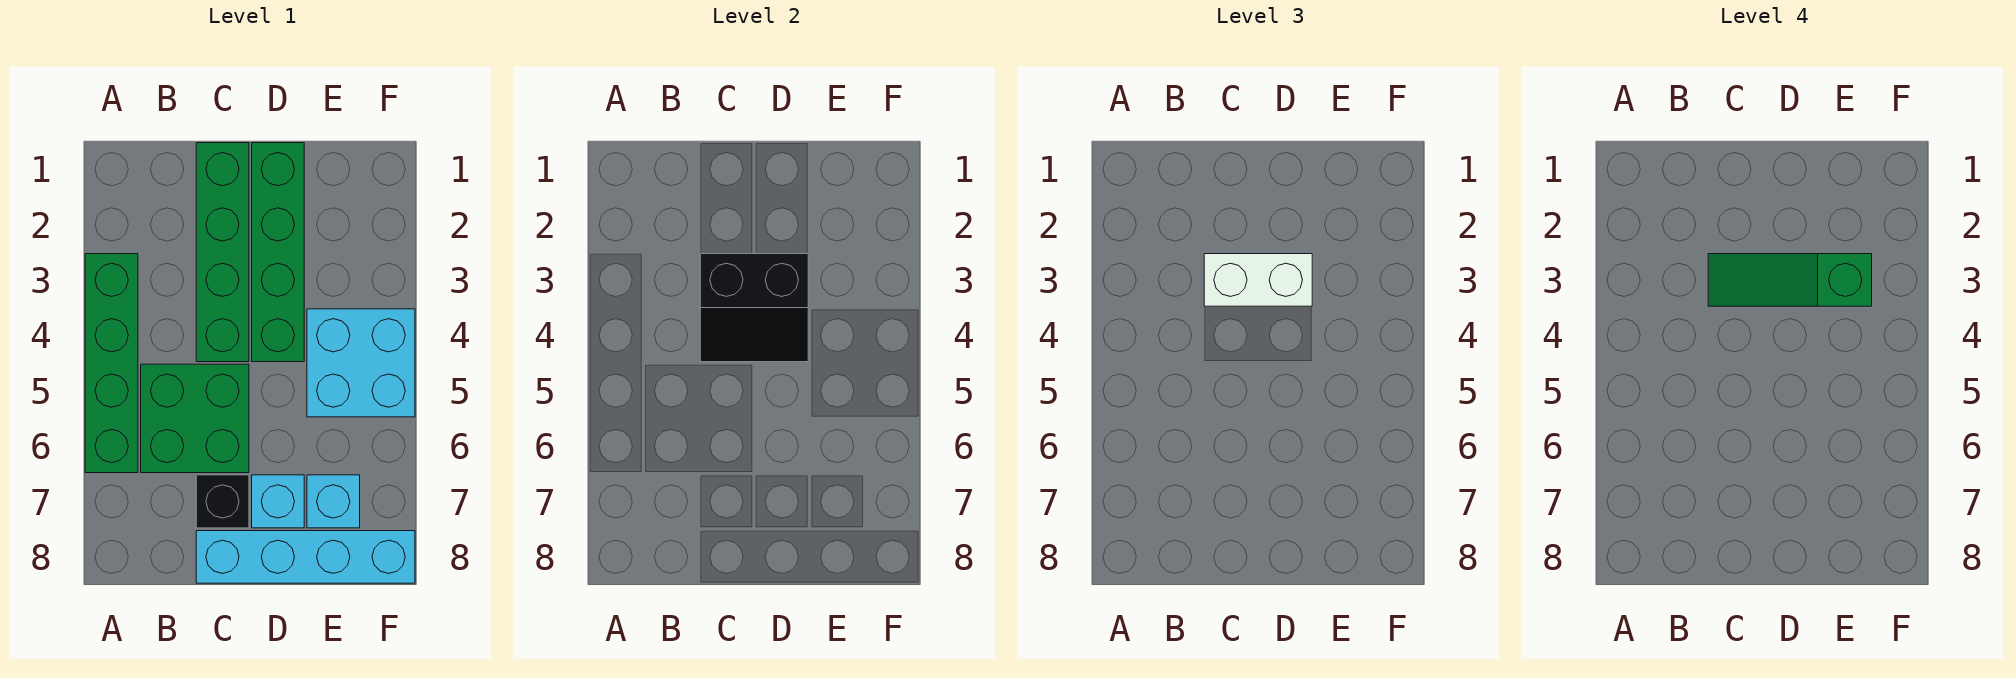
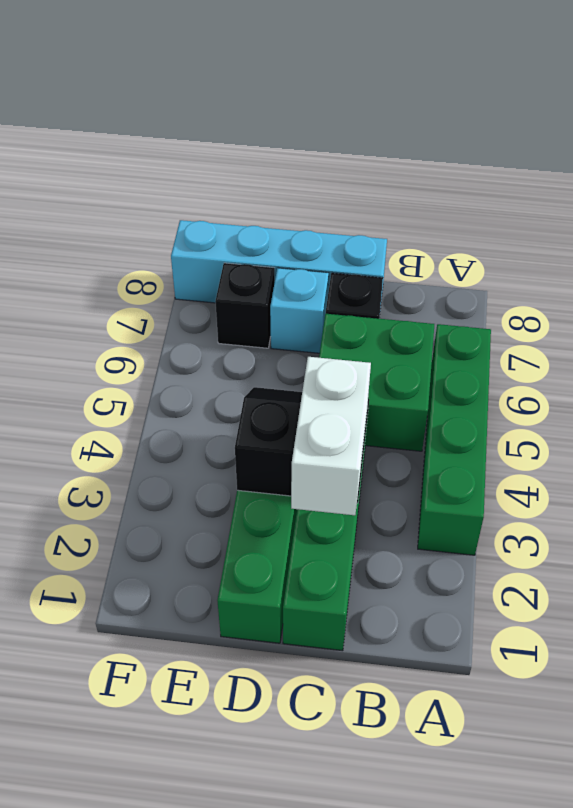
white 1x2 brick [1204,254,1312,306] -> white 1x2 brick turned to [291,357,371,515]
green 1x3 slope [1708,254,1872,306] -> none
cyan 2x2 brick [307,309,415,417] -> none
cyan 1x1 brick [307,475,360,528] -> black 1x1 brick [215,263,275,348]

